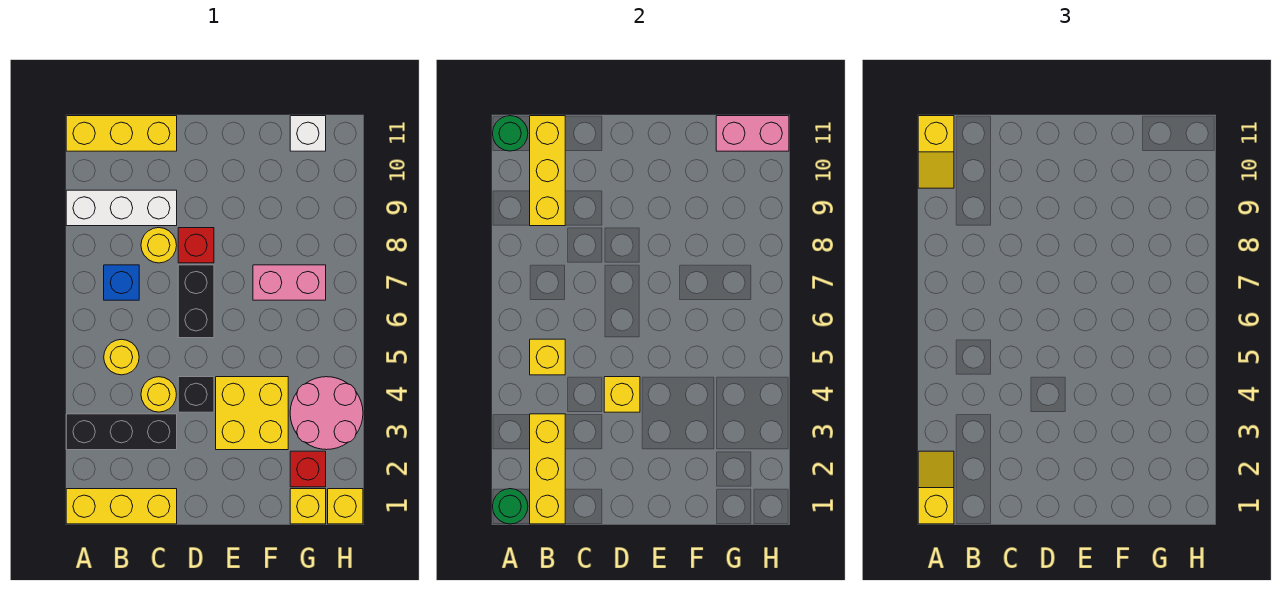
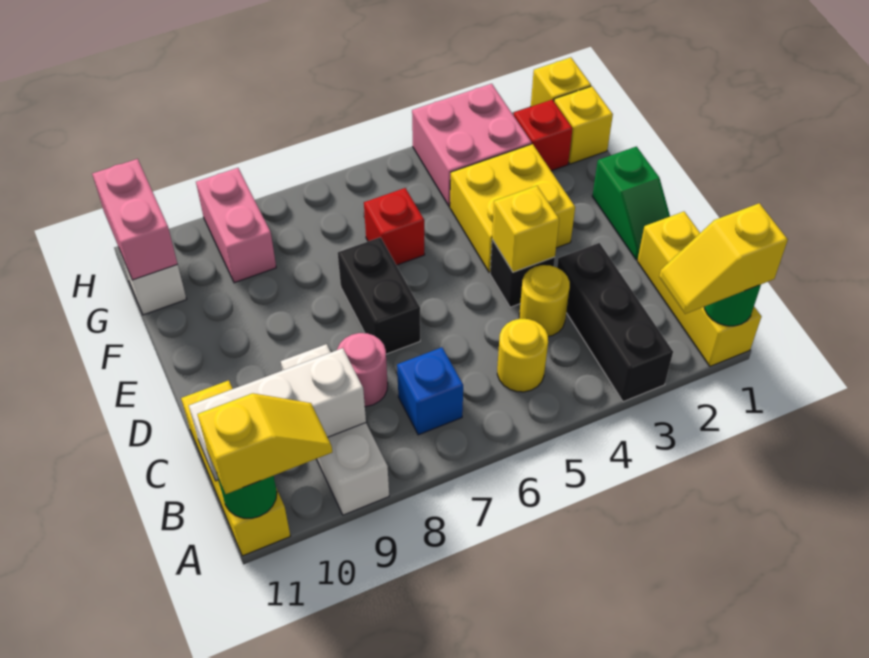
yellow 1x3 brick [530,414,565,524] -> none
yellow 1x1 brick [530,339,565,375] -> none
yellow 1x3 brick [530,116,565,226] -> white 1x3 brick [189,348,366,481]
yellow 1x1 round brick [141,228,177,263] -> pink 1x1 round brick [337,333,388,407]
none -> green 1x2 slope [592,147,670,260]
black 1x2 brick [178,265,214,338] -> black 1x2 brick turned to [338,237,420,354]
red 1x1 brick [178,228,214,263] -> red 1x1 brick moved to [364,188,425,265]
pink 1x2 brick [253,265,326,300] -> pink 1x2 brick moved to [196,168,276,283]
pink 2x2 round brick [290,377,363,450] -> pink 2x2 brick [412,84,532,207]

